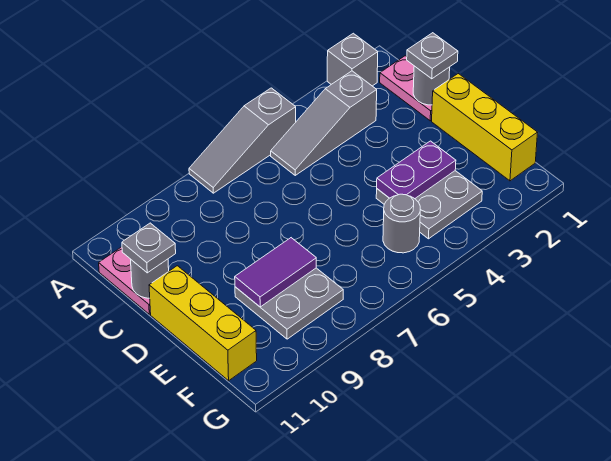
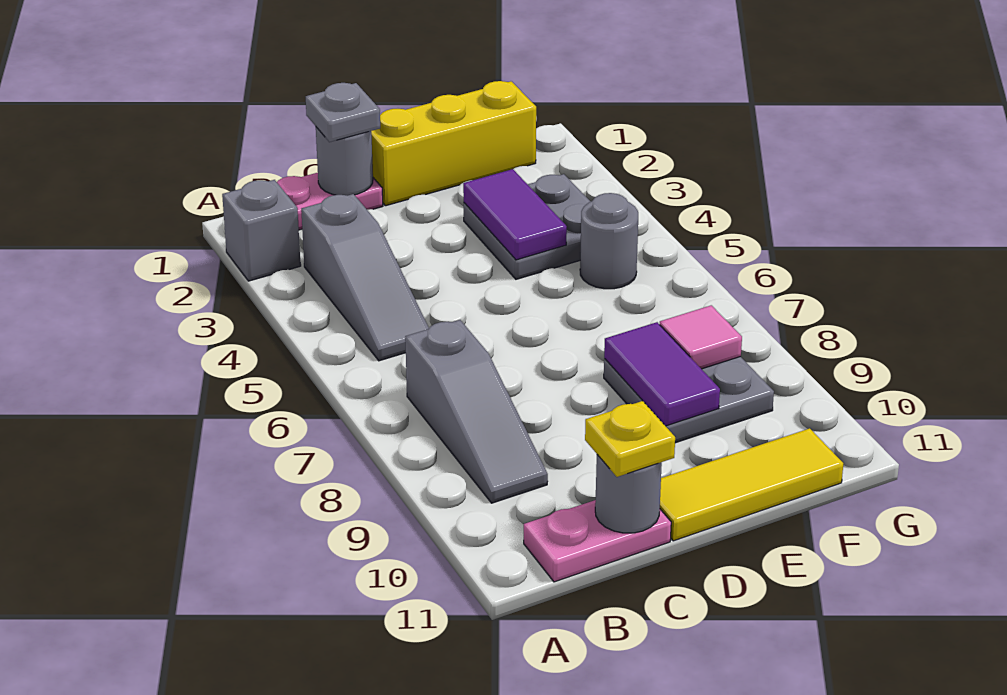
grey 1x3 slope [189,88,296,193] -> grey 1x3 slope moved to [405,320,548,503]
grey 1x1 plate [122,223,176,273] -> yellow 1x1 plate [585,401,675,477]
yellow 1x3 brick [149,266,257,381] -> yellow 1x3 tile [660,428,843,541]
purple 1x2 plate [377,141,456,199] -> purple 1x2 tile [463,169,567,260]
none -> pink 1x1 tile [660,305,742,369]

